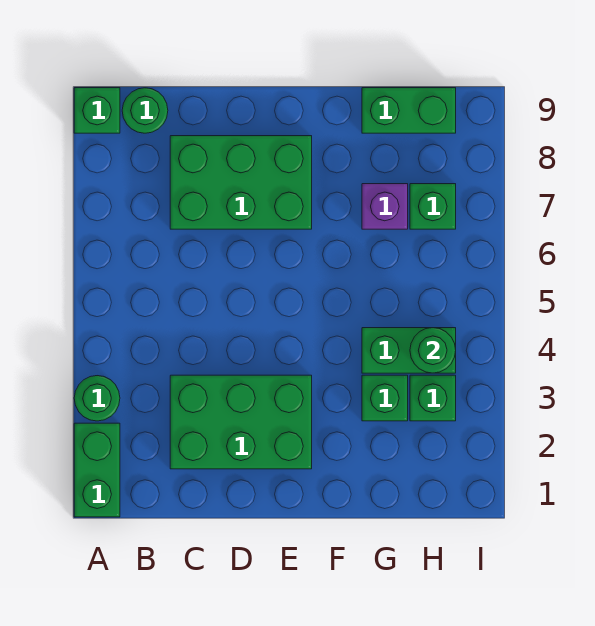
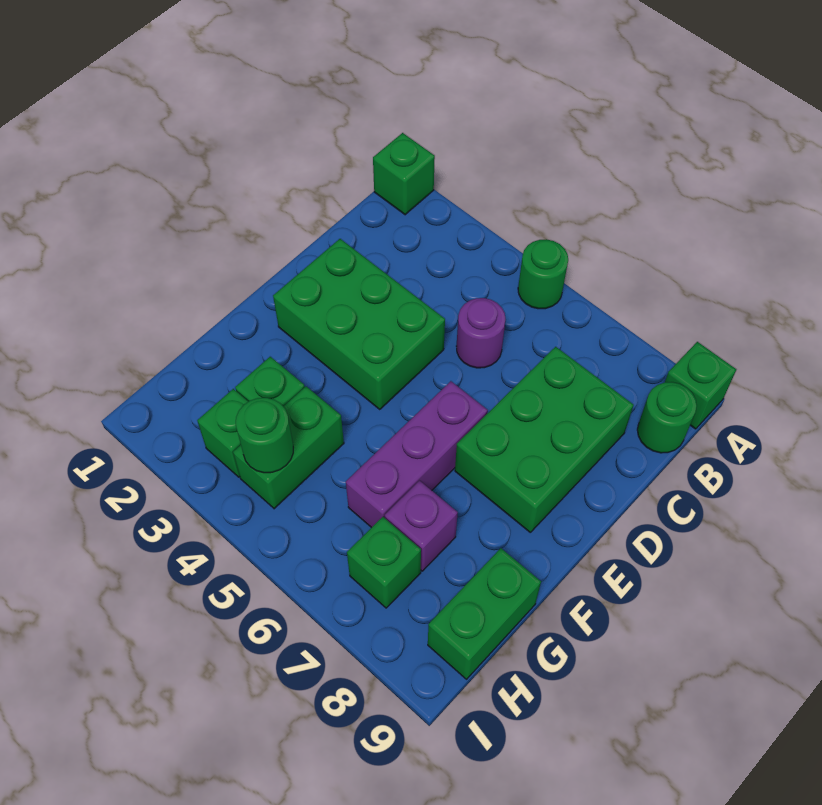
green 1x2 brick [74,423,120,517] -> green 1x1 brick [373,133,435,215]
green 1x1 round brick [74,376,120,421] -> green 1x1 round brick moved to [518,239,568,309]
green 2x3 brick [170,375,312,469] -> green 2x3 brick turned to [273,239,445,409]
none -> purple 1x1 round brick [456,298,505,368]
none -> purple 1x3 brick [346,381,488,528]

